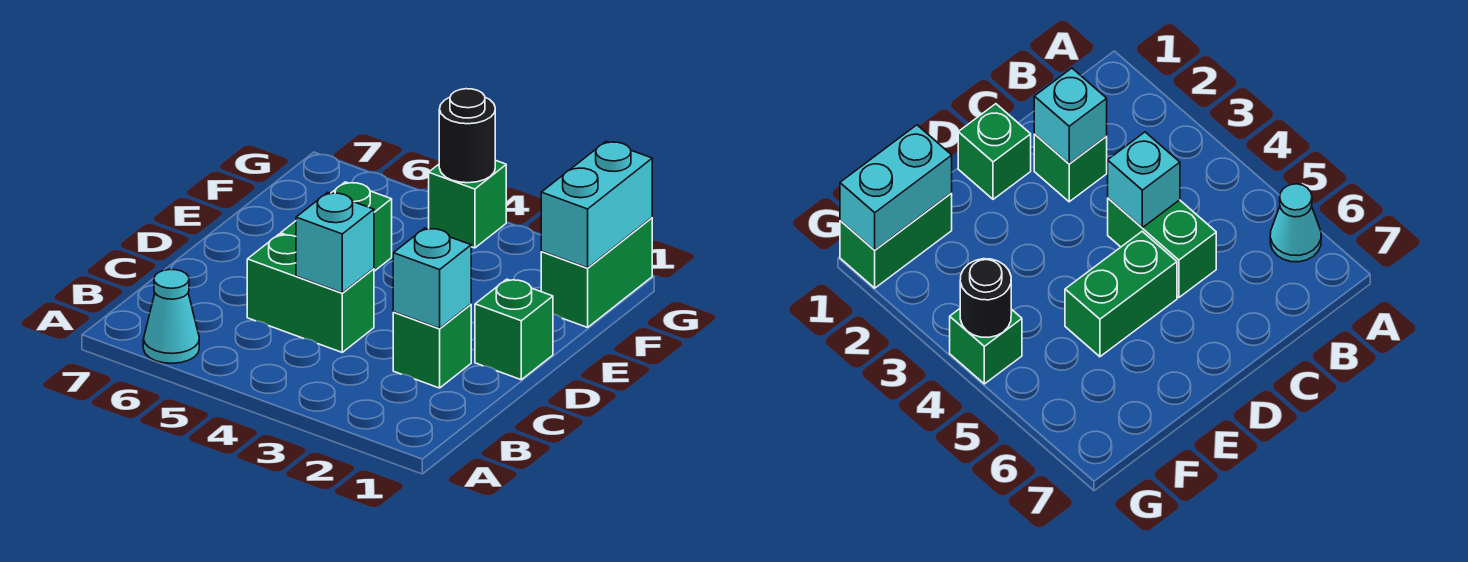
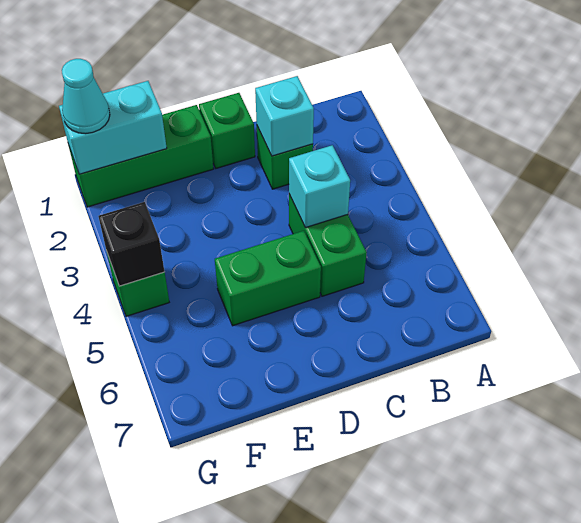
cyan 1x1 cone [143,269,199,363] -> cyan 1x1 cone moved to [62,59,110,134]
green 1x2 brick [541,218,652,327] -> green 1x3 brick [68,105,213,207]
black 1x1 round brick [439,89,495,183] -> black 1x1 brick [98,202,165,286]

